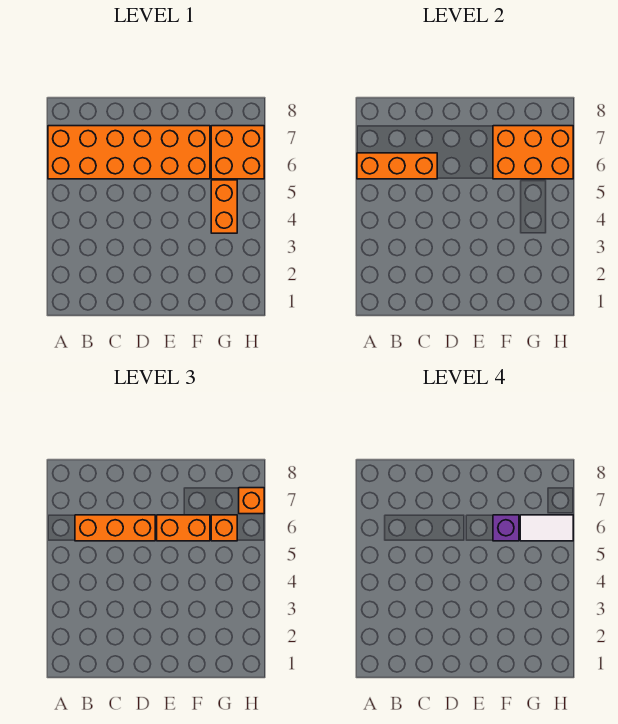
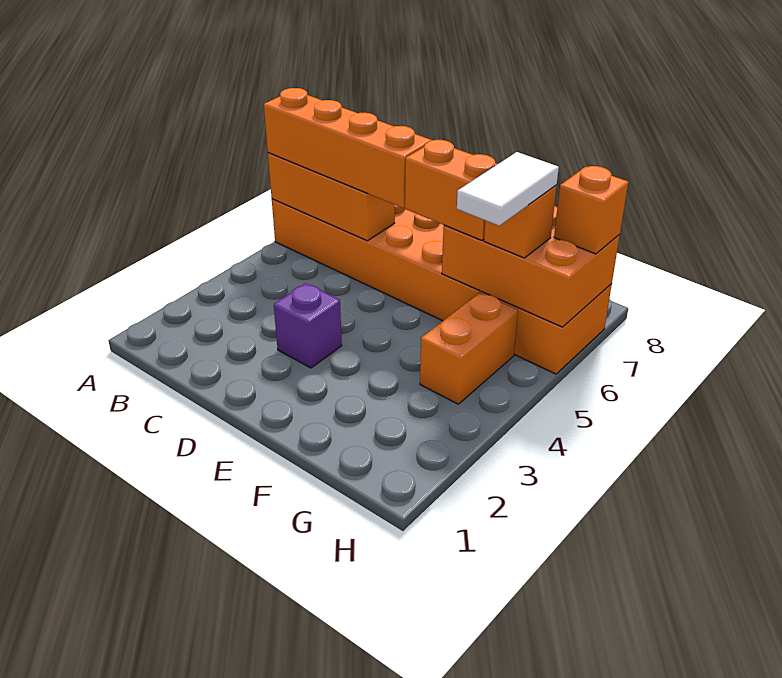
orange 1x3 brick [75,515,155,541] -> orange 1x4 brick [264,88,431,208]
purple 1x1 brick [493,515,519,541] -> purple 1x1 brick moved to [274,283,342,368]
white 1x2 tile [520,515,573,541] -> white 1x2 tile turned to [457,152,559,226]

